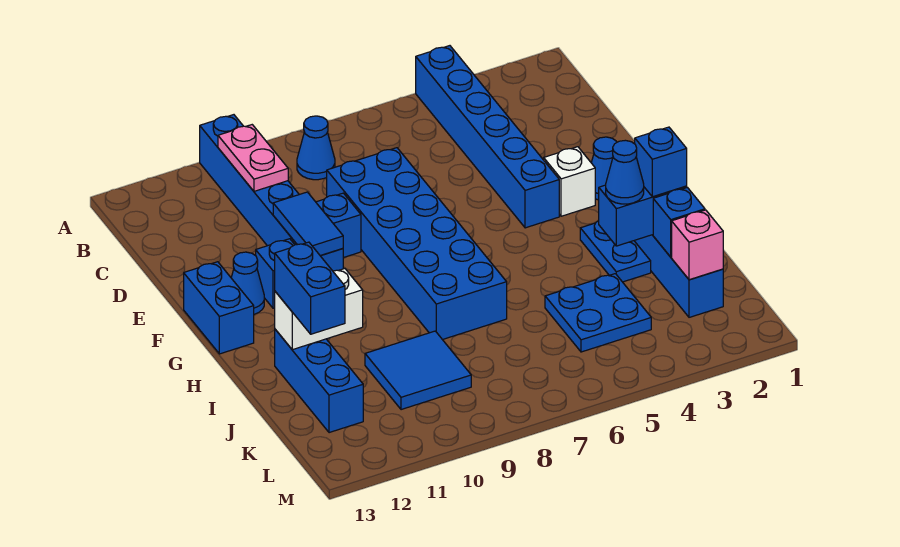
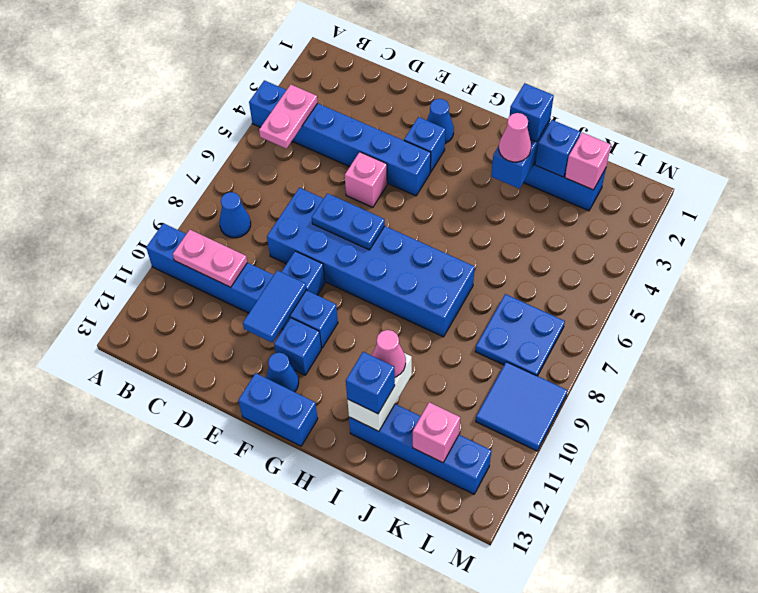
none -> pink 1x2 plate [259,85,318,149]
none -> pink 1x1 brick [345,152,387,207]
blue 1x2 tile [273,192,343,256] -> blue 1x2 tile turned to [243,270,306,342]
white 1x1 brick [544,147,595,216] -> blue 1x1 brick [404,117,445,172]
blue 1x2 plate [580,221,651,282] -> blue 1x2 plate moved to [312,193,385,250]
blue 1x1 cone [606,140,644,204] -> pink 1x1 cone [499,113,531,162]
none -> pink 1x1 cone [372,330,406,377]
blue 1x3 brick [275,329,363,433] -> blue 1x4 brick [349,404,491,494]
blue 1x2 brick [275,242,345,334] -> blue 1x1 brick [346,352,395,414]
blue 2x2 plate [545,274,651,352] -> blue 2x2 plate moved to [475,294,565,376]
blue 2x2 tile [365,331,471,410] -> blue 2x2 tile moved to [476,362,567,451]
none -> pink 1x1 brick [413,402,460,463]

